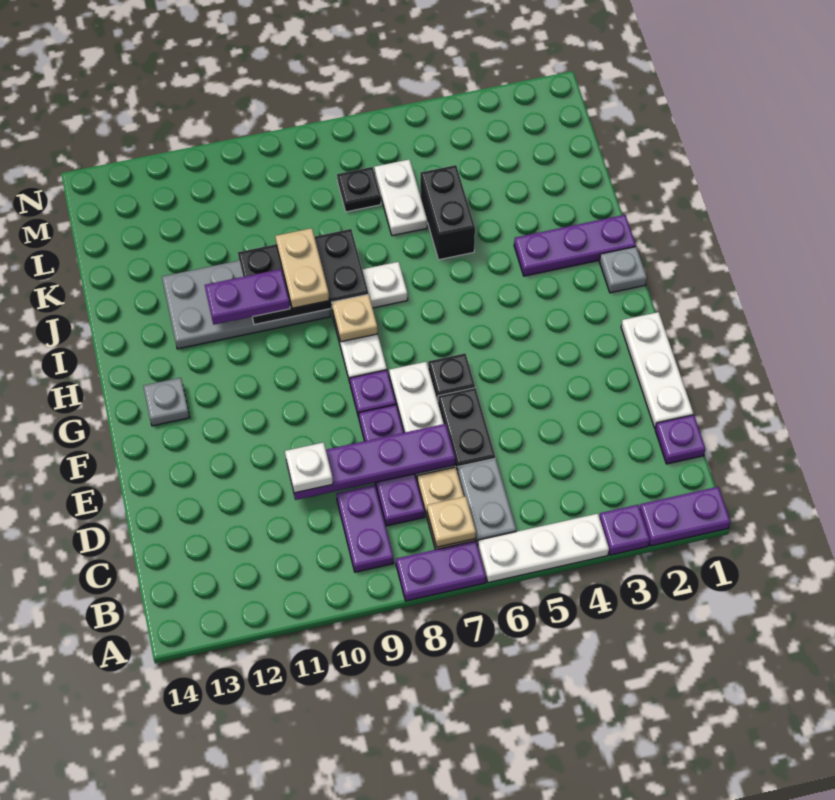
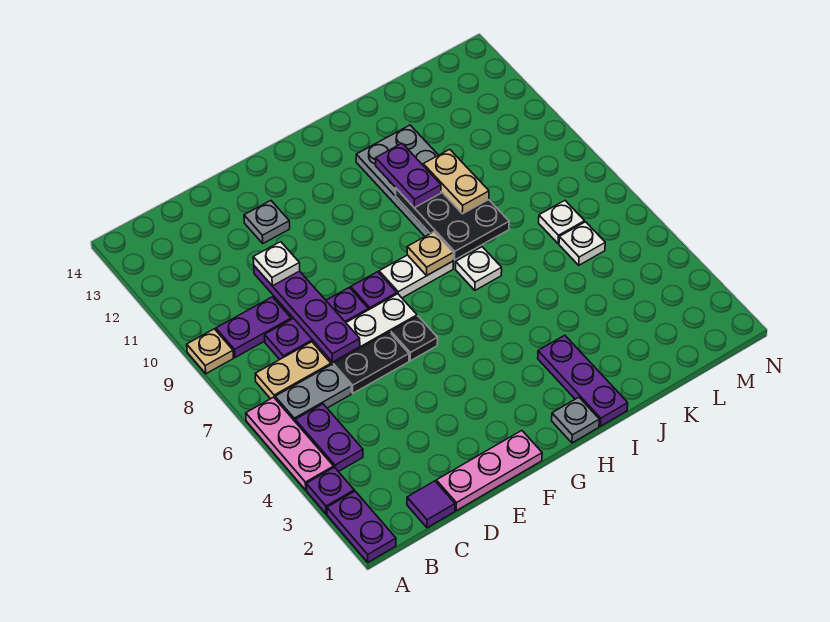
white 1x3 plate [478,514,609,583] -> pink 1x3 plate [246,397,334,490]
purple 1x2 plate [396,541,486,601] -> purple 1x2 plate moved to [295,404,363,472]
tan 1x1 plate [427,496,476,547] -> tan 1x1 plate moved to [187,329,234,374]
purple 1x1 plate [655,415,705,464] -> purple 1x1 tile [407,481,455,528]
white 1x3 plate [621,312,693,428] -> pink 1x3 plate [436,431,542,511]
grey 1x1 plate [143,378,190,426] -> grey 1x1 plate moved to [244,201,290,243]
tan 1x2 plate [275,228,329,308] -> tan 1x2 plate turned to [423,149,489,214]
black 1x2 brick [420,165,475,260] -> none
white 1x2 plate [374,159,427,236] -> white 1x1 plate [559,222,605,265]
black 1x1 plate [337,167,381,212] -> white 1x1 plate [539,201,585,244]

